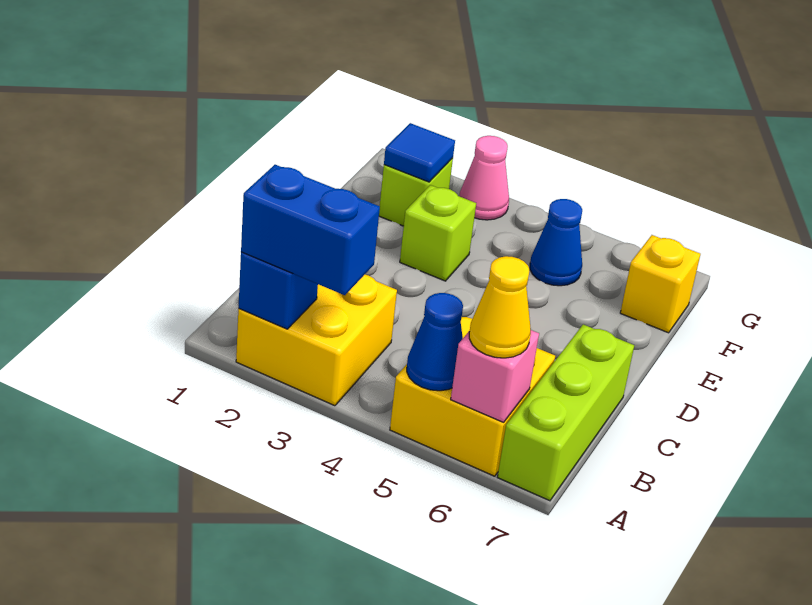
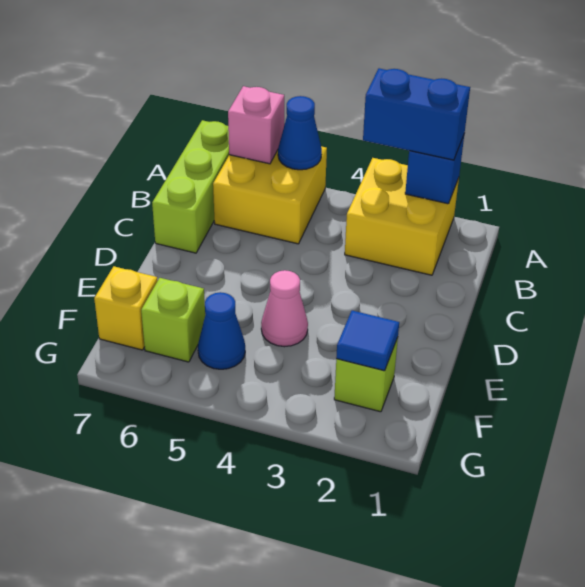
yellow 1x1 cone [469,256,531,358] -> none
lime 1x1 brick [400,185,476,281] -> lime 1x1 brick moved to [141,278,205,362]
pink 1x1 cone [460,136,509,220] -> pink 1x1 cone moved to [261,270,308,347]

